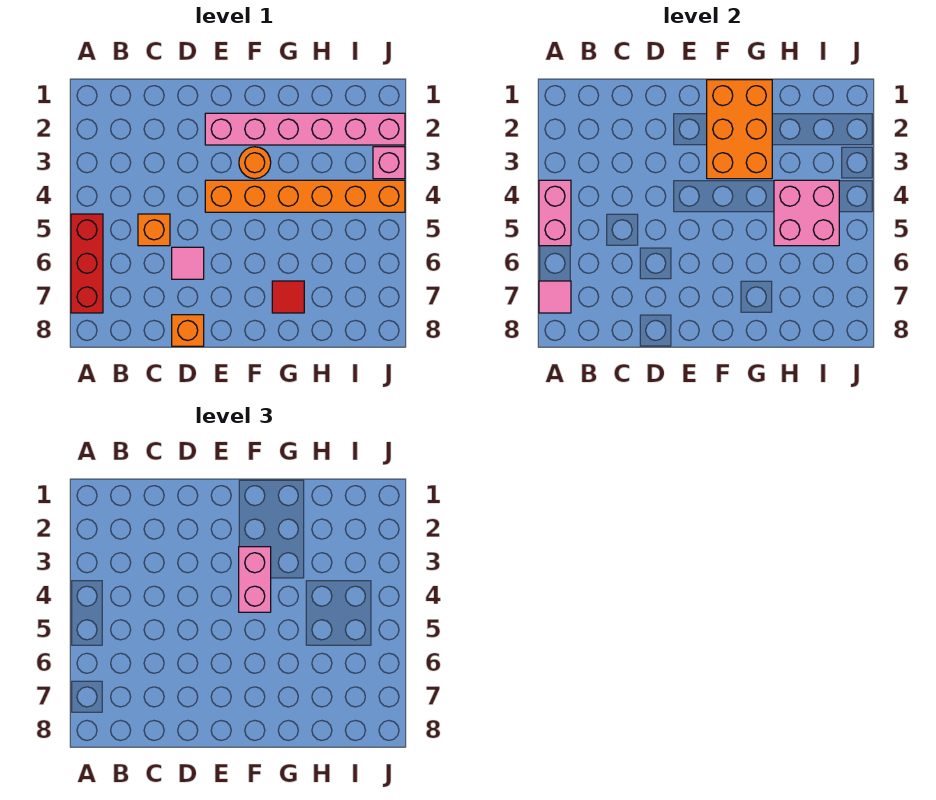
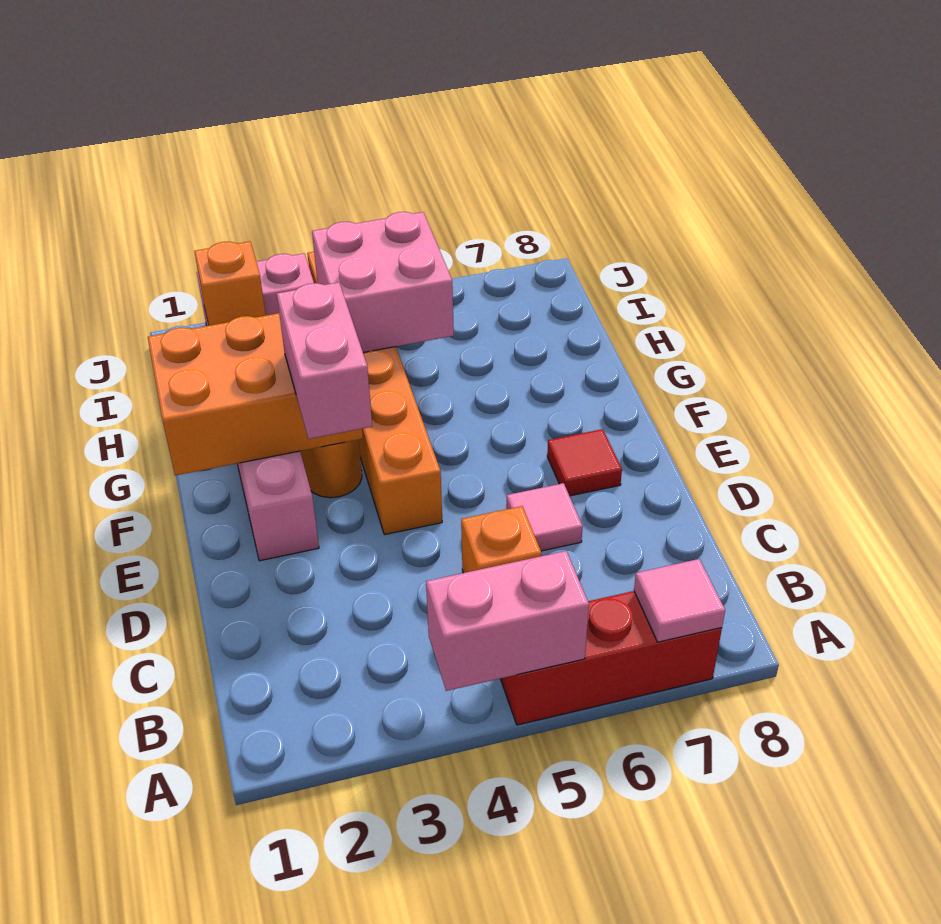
orange 1x1 brick [172,315,204,346] -> orange 1x1 brick moved to [194,241,266,326]
pink 1x2 brick [239,547,271,612] -> pink 1x2 brick turned to [277,282,372,439]
red 1x1 tile [272,281,304,313] -> red 1x1 tile moved to [547,429,622,496]

